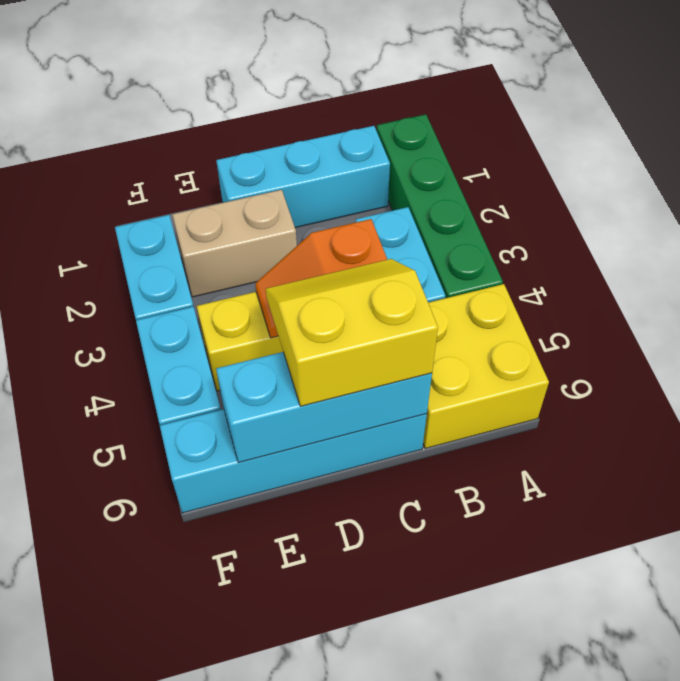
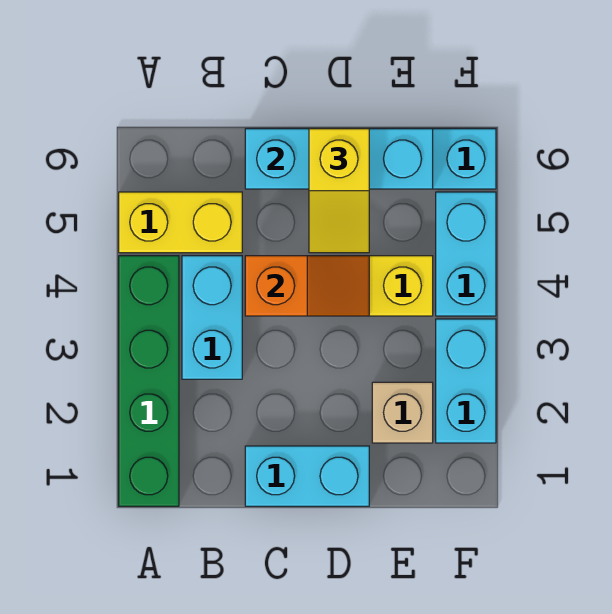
yellow 2x2 brick [423,284,549,449] -> yellow 1x2 brick [119,192,242,253]
cyan 1x3 brick [216,126,390,228] -> cyan 1x2 brick [245,446,369,506]
yellow 2x2 slope [266,259,438,406] -> yellow 1x2 slope [309,129,369,253]
tan 1x2 brick [172,190,297,297] -> tan 1x1 brick [372,382,433,443]

